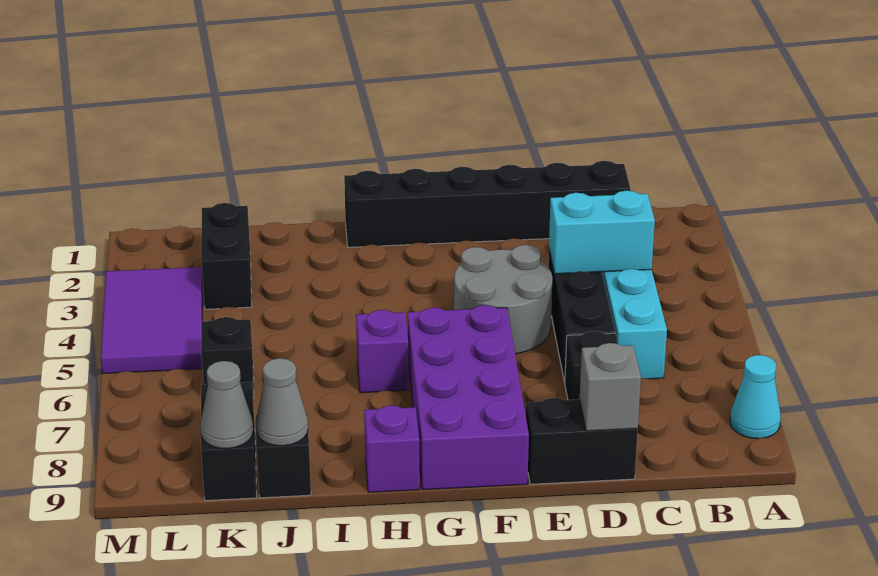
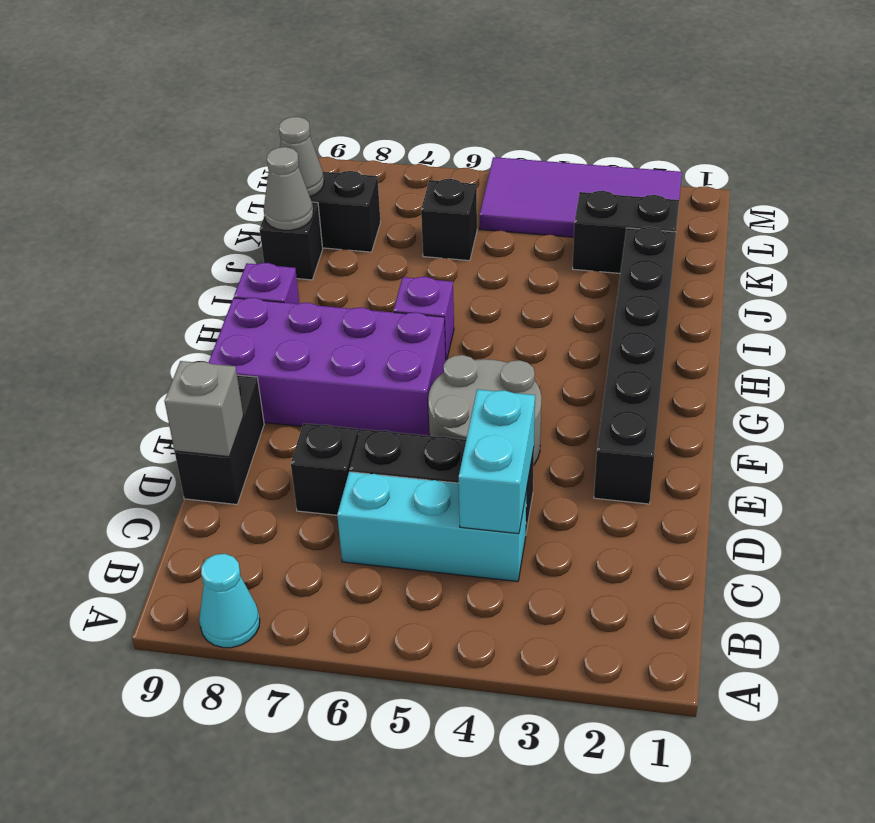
black 1x6 brick [344,161,630,247] -> black 1x6 brick moved to [594,227,676,504]
purple 2x3 tile [101,267,202,374] -> purple 2x4 tile [480,157,682,237]

